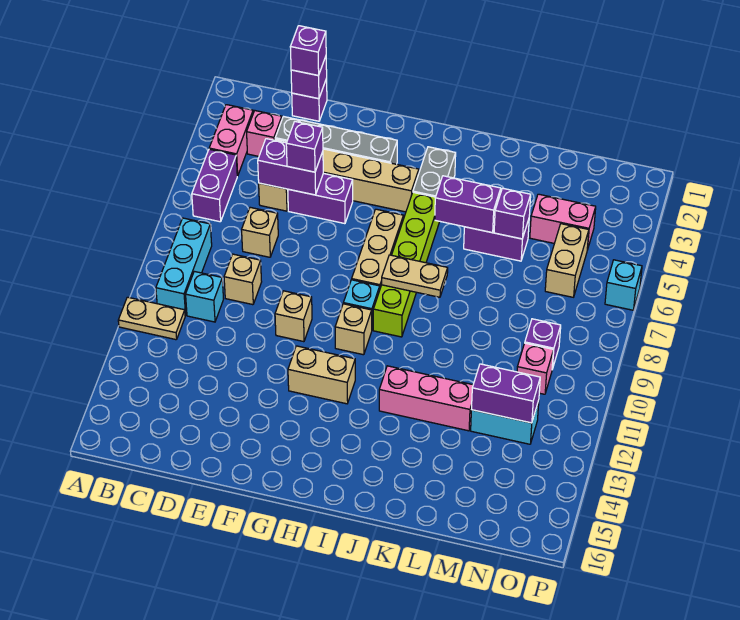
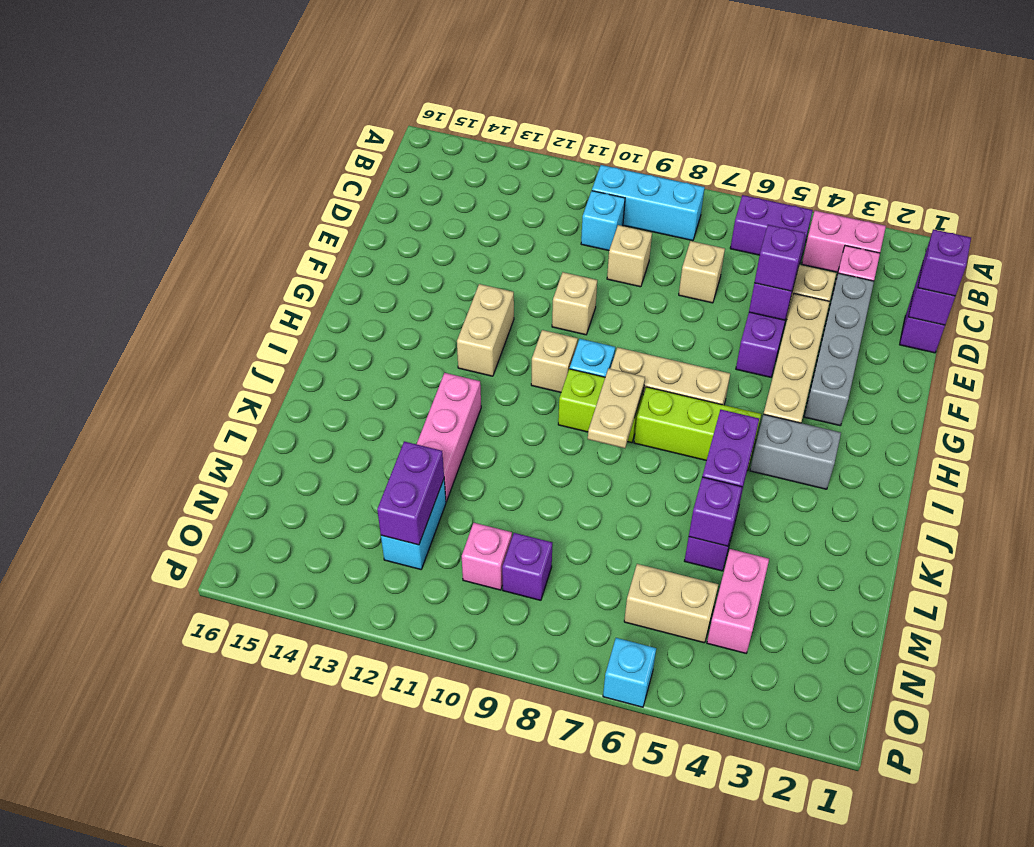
tan 1x2 plate [118,297,185,340] -> none

